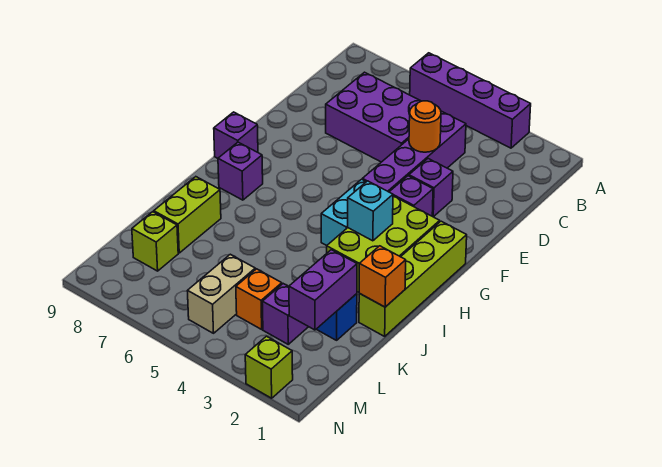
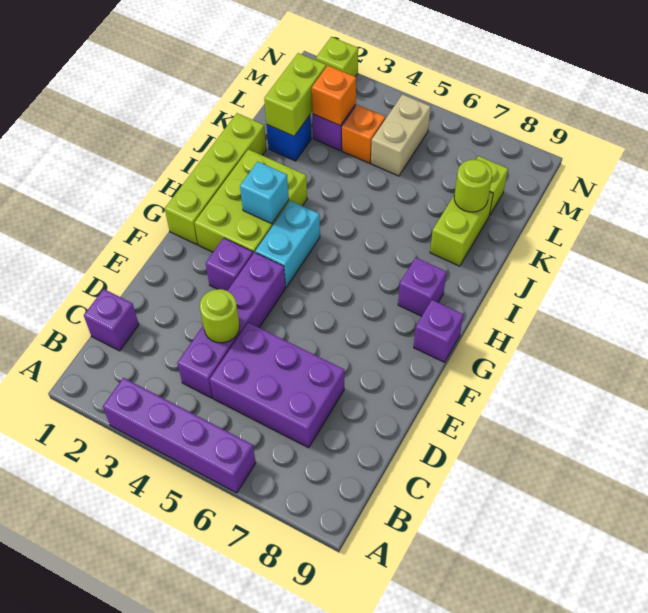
orange 1x1 round brick [409,101,441,152] -> lime 1x1 round brick [200,289,240,343]
purple 1x1 brick [409,159,453,217] -> purple 1x1 brick moved to [84,289,139,351]
orange 1x1 brick [359,246,406,307] -> orange 1x1 brick moved to [312,66,356,126]
purple 1x2 brick [289,250,357,330] -> lime 1x2 brick [264,53,326,136]
none -> lime 1x1 round brick [454,160,492,212]

